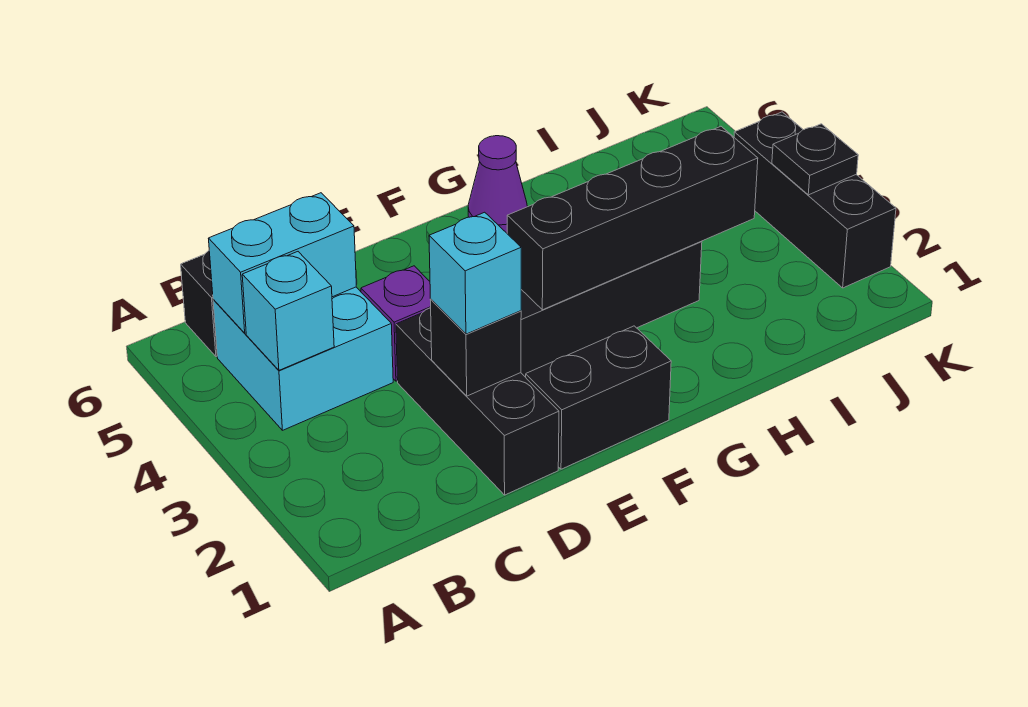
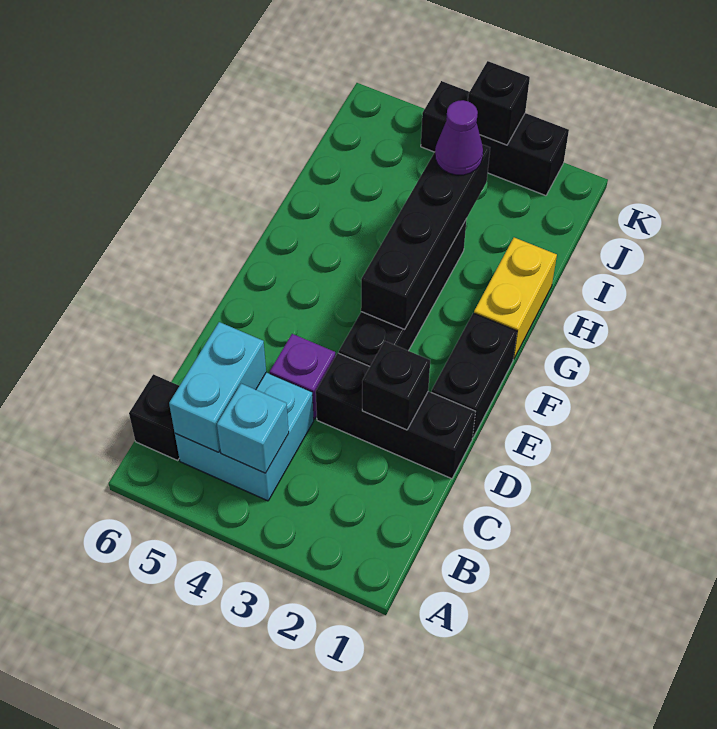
cyan 1x1 brick [429,212,521,334] -> none
none -> yellow 1x2 brick [474,238,557,359]
purple 1x1 cone [468,136,527,233] -> purple 1x1 cone moved to [435,100,483,175]
black 1x1 plate [772,124,858,195] -> black 1x1 brick [468,61,530,145]

